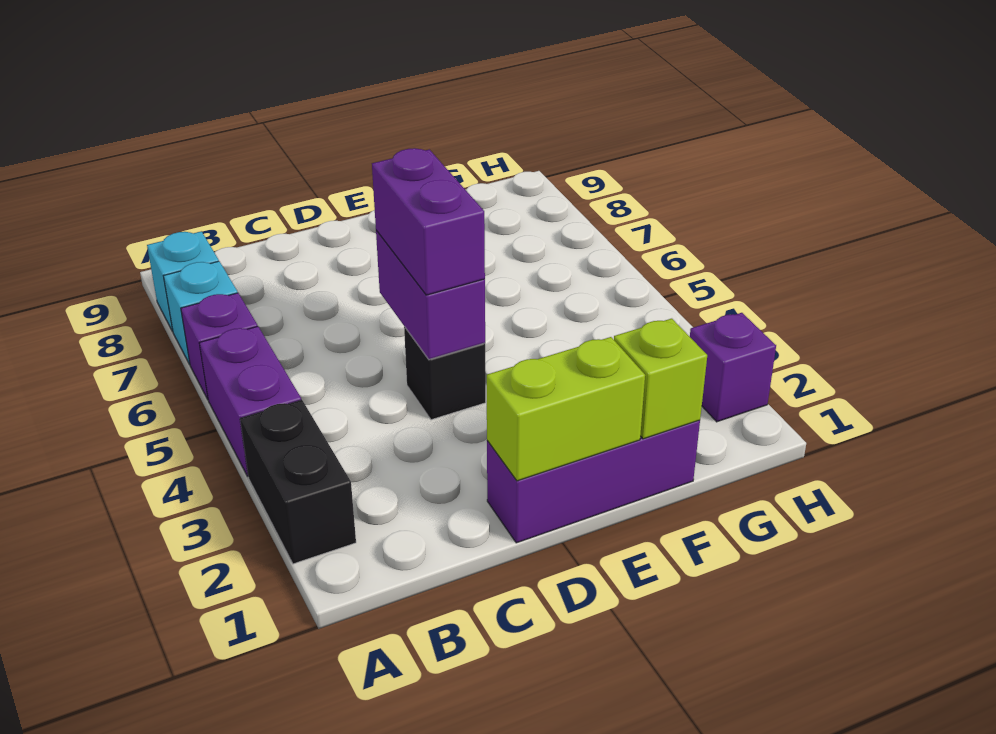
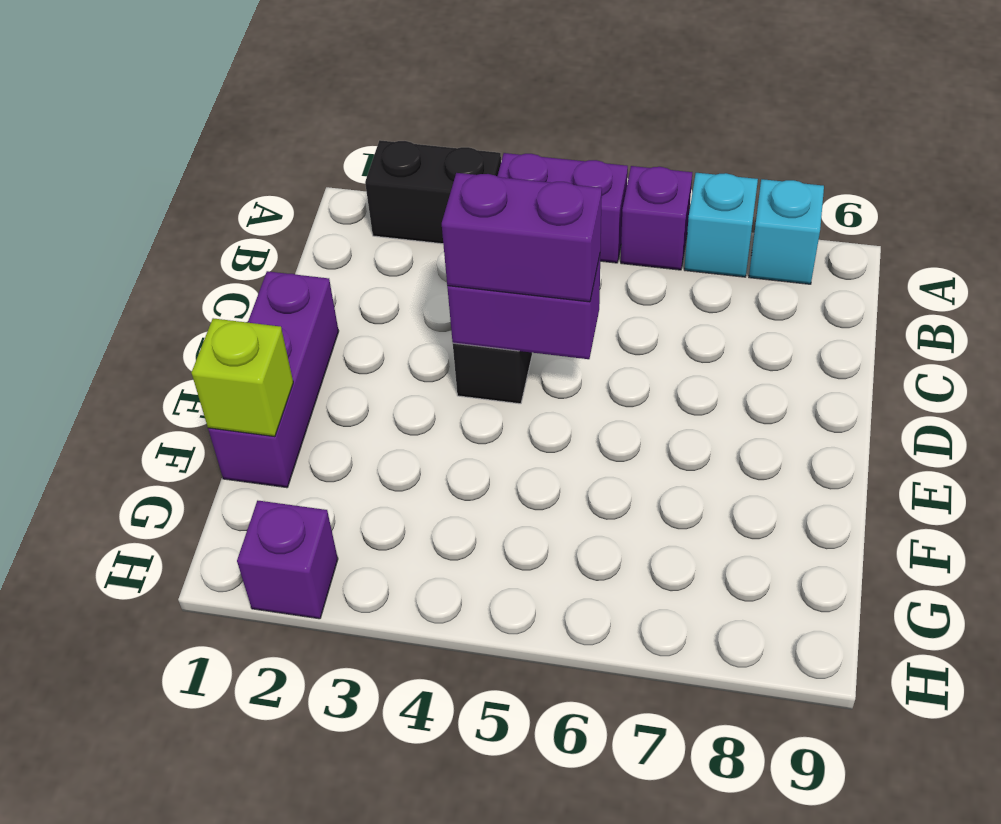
lime 1x2 brick [487,337,645,481] -> none

